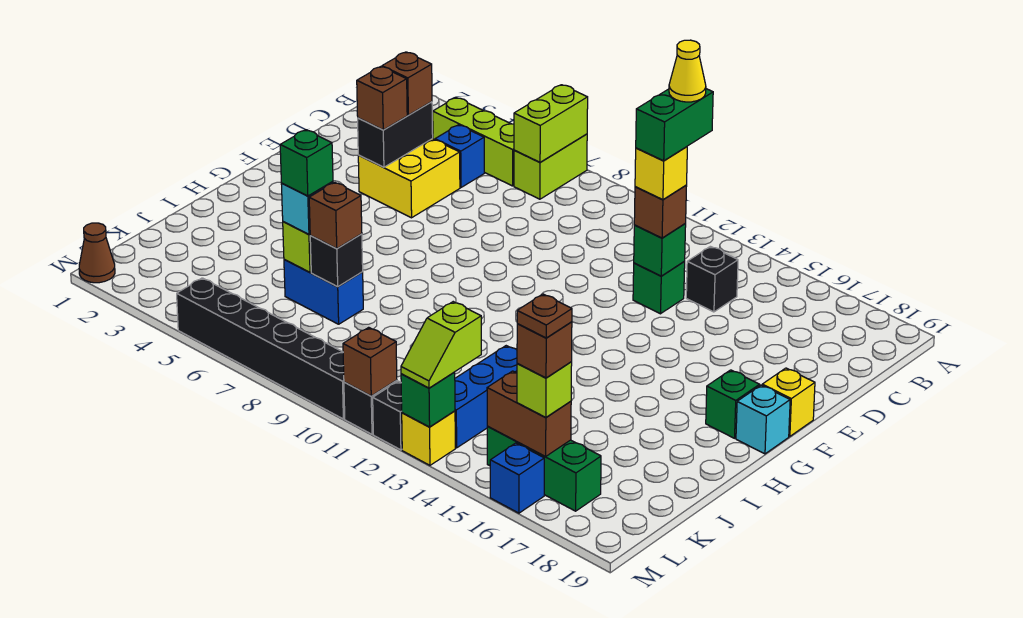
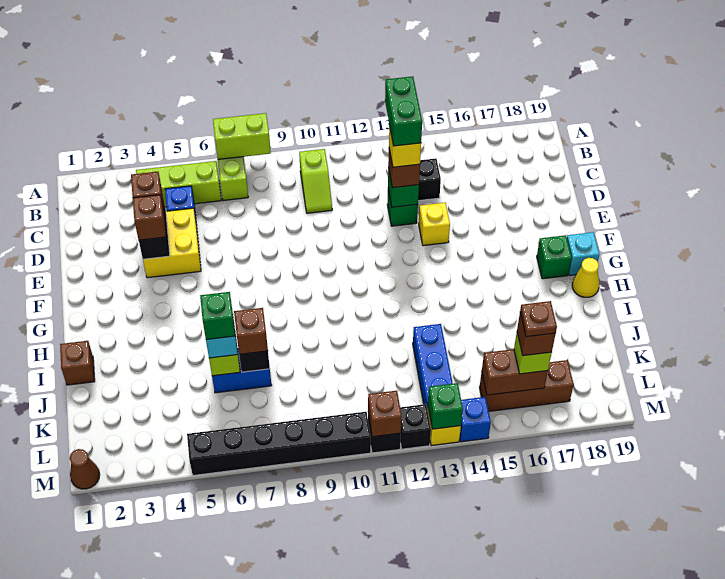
lime 1x2 brick [514,85,588,162] -> lime 1x2 brick turned to [213,113,271,159]
yellow 1x1 cone [669,40,706,102] -> yellow 1x1 cone moved to [572,258,599,297]
yellow 1x1 brick [762,368,815,436] -> yellow 1x1 brick moved to [419,203,450,246]
none -> brown 1x1 brick [60,341,95,385]
lime 1x2 slope [401,302,481,388] -> lime 1x2 slope moved to [299,149,332,213]
green 1x3 brick [487,427,601,511] -> brown 1x3 brick [480,360,574,411]
blue 1x1 brick [490,443,544,513] -> blue 1x1 brick moved to [460,397,491,442]

